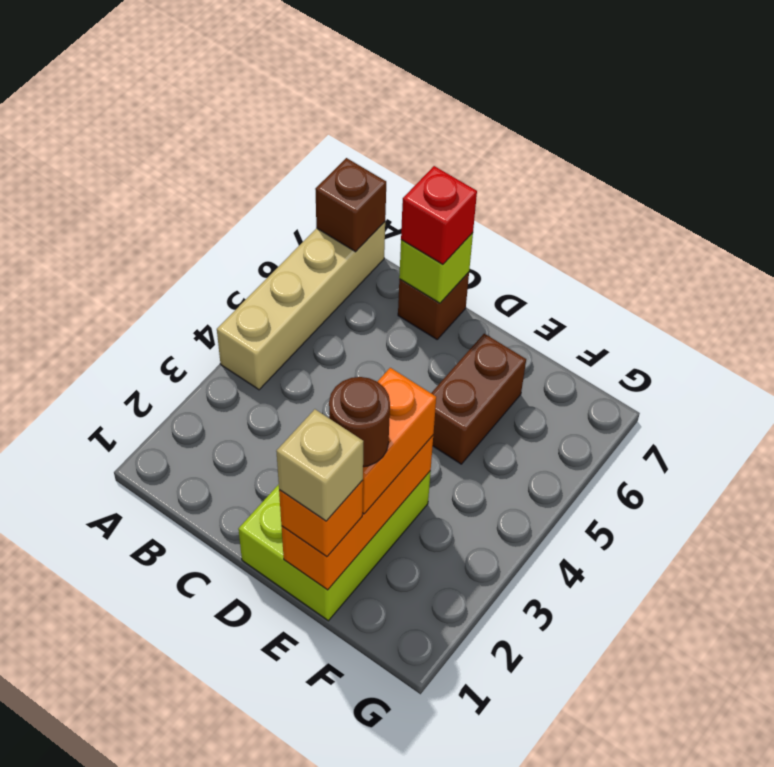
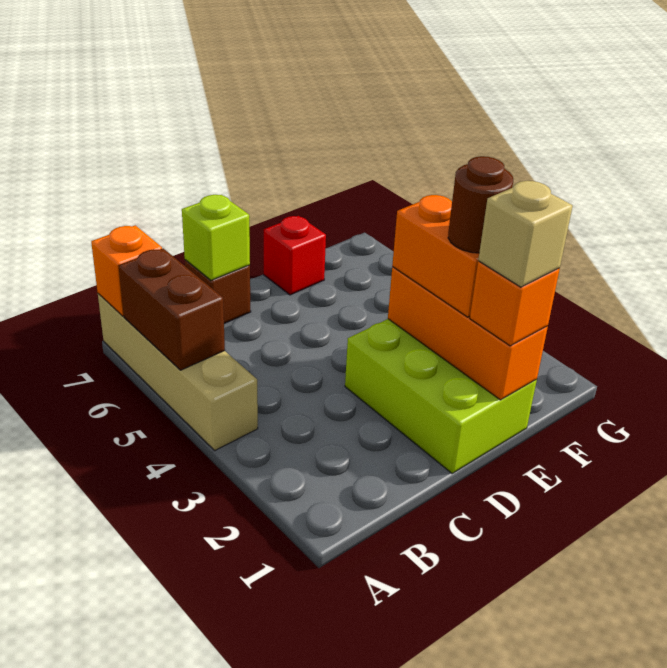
brown 1x1 brick [315,158,386,252] -> orange 1x1 brick [91,225,162,316]
red 1x1 brick [401,166,477,265] -> red 1x1 brick moved to [264,216,326,295]
brown 1x2 brick [431,334,526,464] -> brown 1x2 brick moved to [118,248,225,370]

